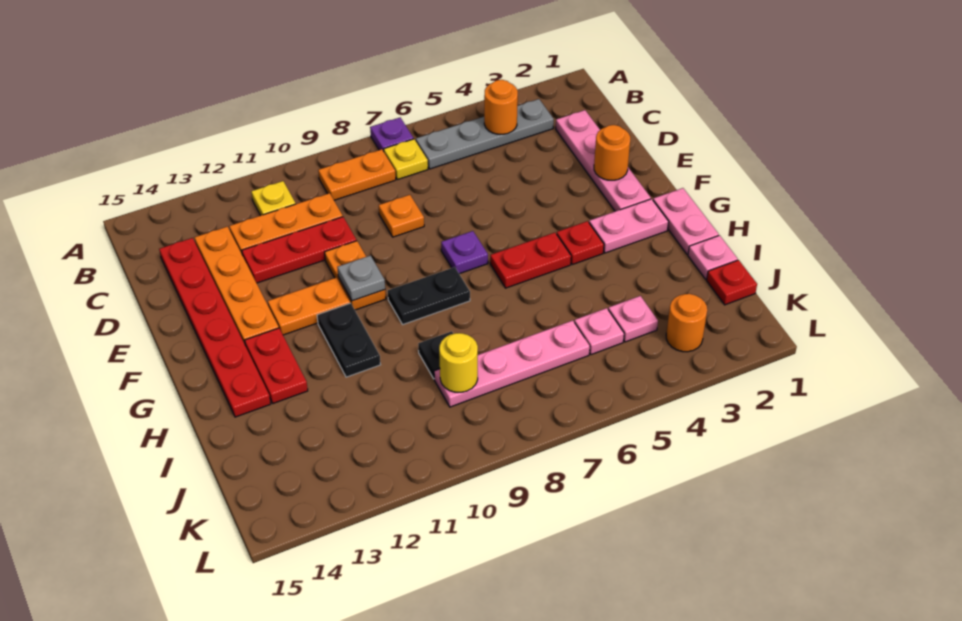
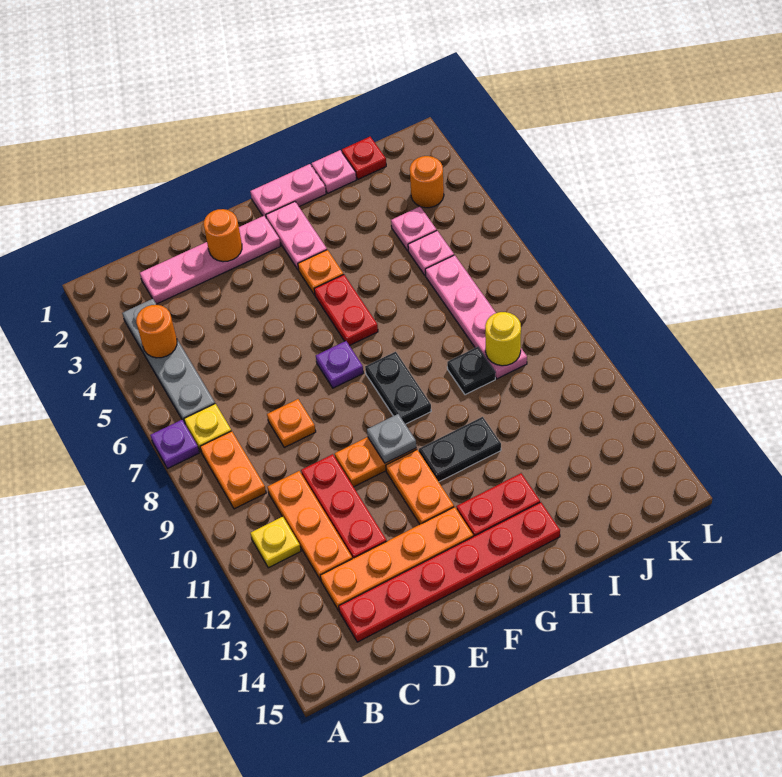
red 1x1 plate [557,221,604,265] -> orange 1x1 plate [298,250,344,295]

